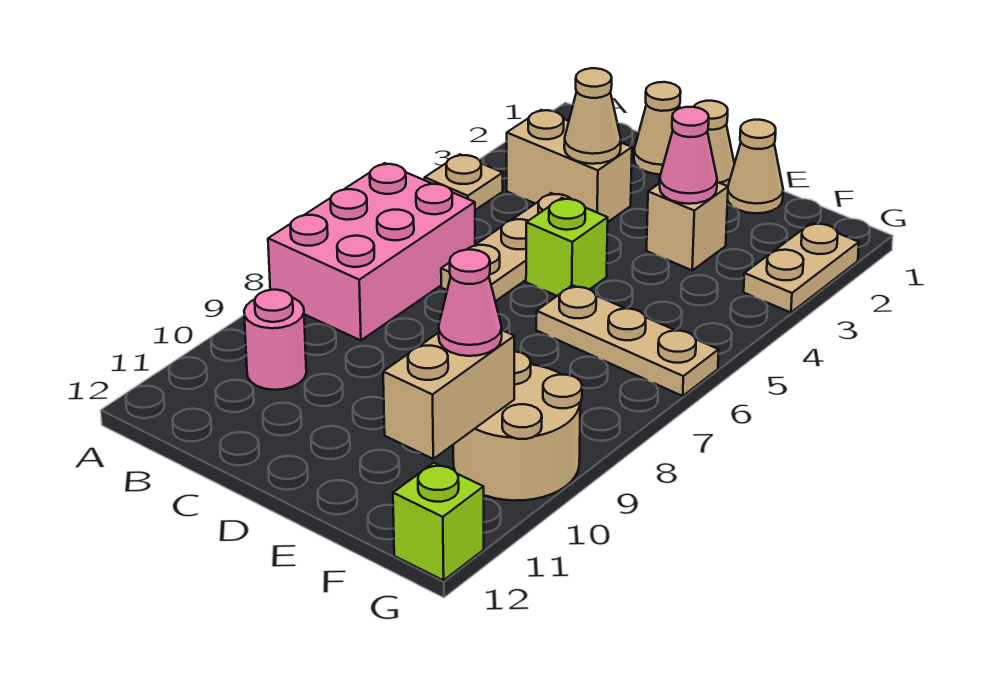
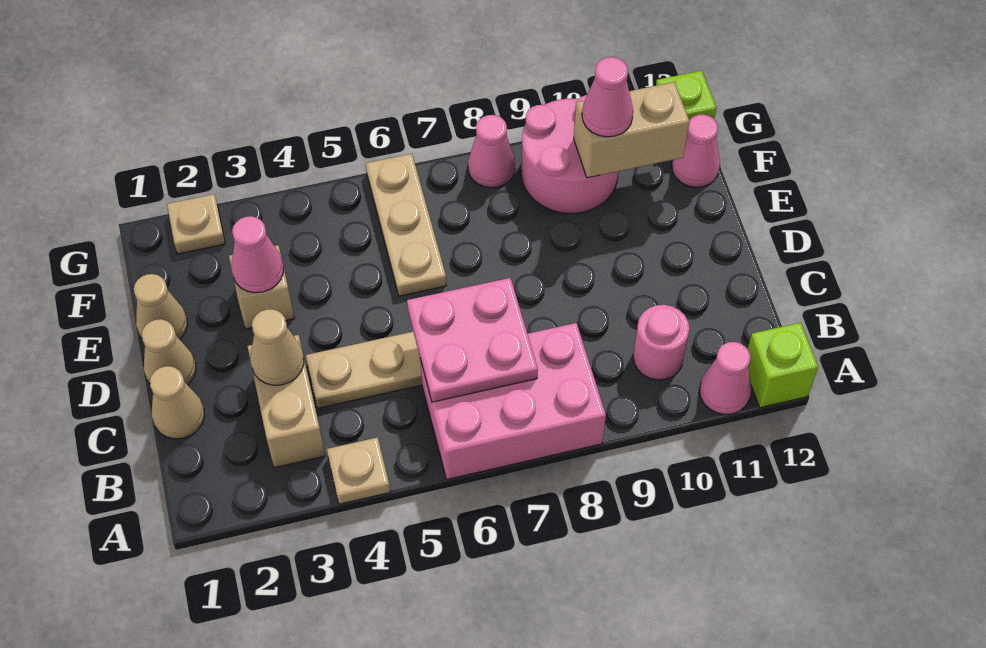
none -> pink 1x1 cone [699,342,752,415]
none -> pink 2x2 plate [407,278,538,402]
lime 1x1 brick [526,198,608,296] -> lime 1x1 brick moved to [748,323,818,408]
tan 2x2 round brick [453,351,582,501] -> pink 2x2 round brick [521,95,618,214]
none -> pink 1x1 cone [672,115,720,187]
tan 1x2 plate [744,223,859,313] -> tan 1x1 plate [167,194,225,254]
none -> pink 1x1 cone [468,115,515,188]

